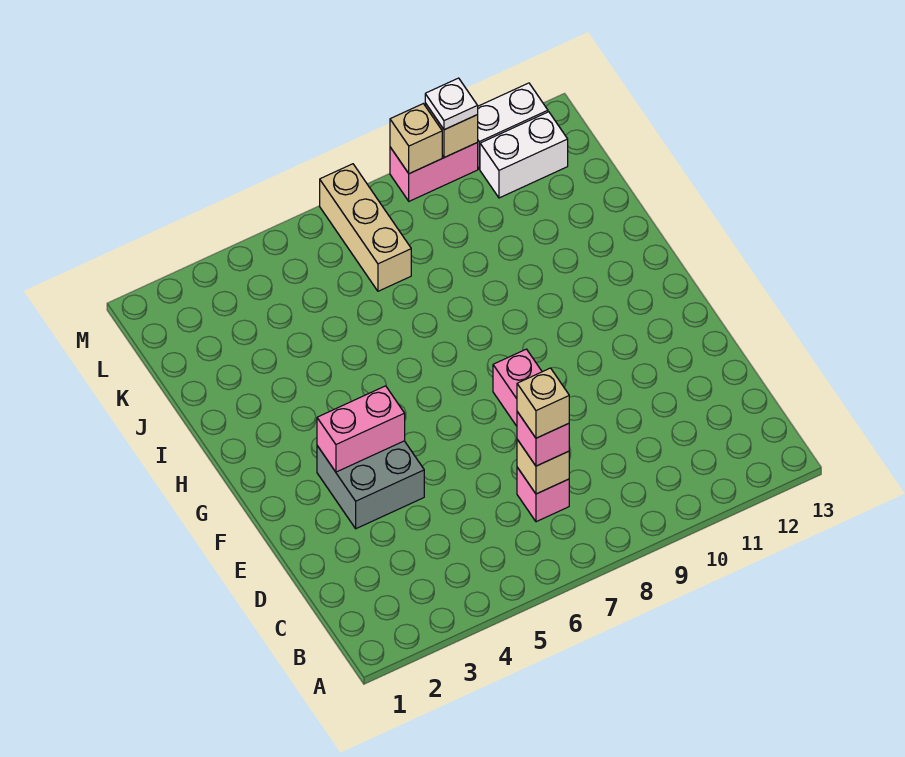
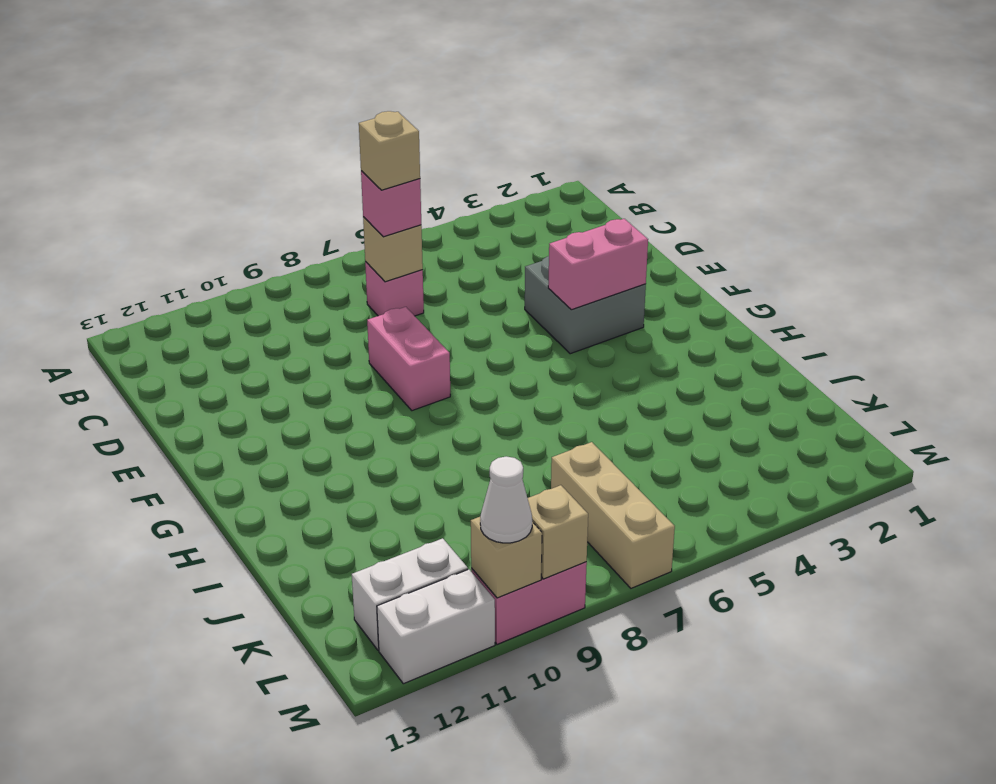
white 1x1 plate [425,78,478,130] -> white 1x1 cone [480,456,532,543]

